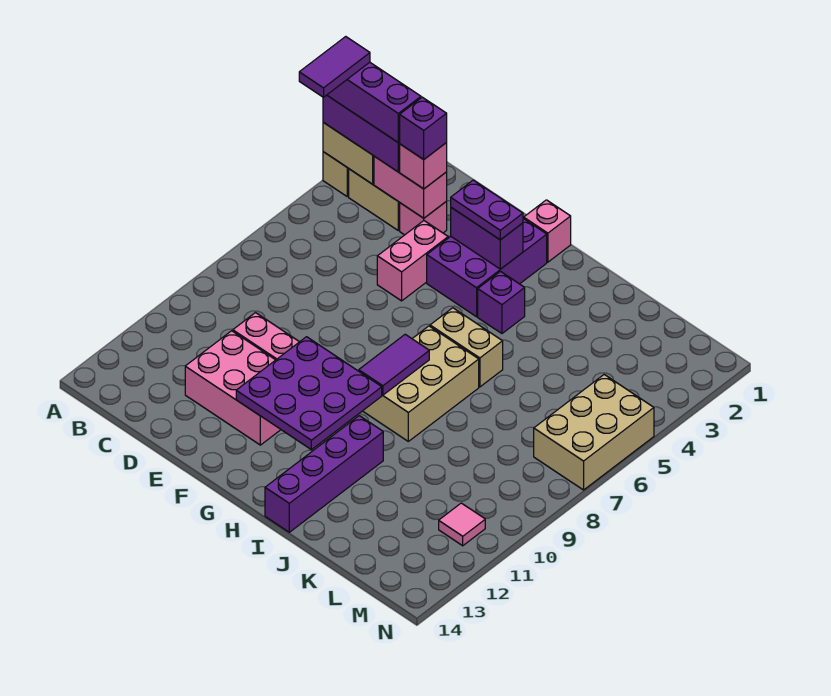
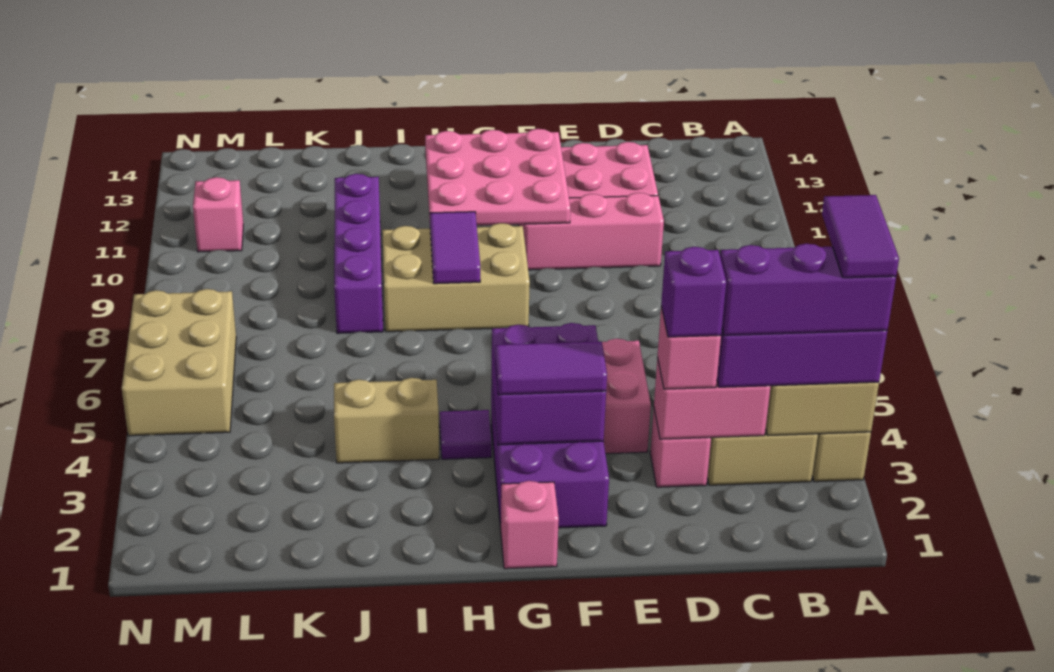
purple 1x2 brick [451,208,523,269] -> purple 2x2 brick [492,323,606,445]
purple 1x2 plate [451,180,523,240] -> purple 1x2 tile [495,342,607,395]
purple 3x3 plate [236,337,382,450] -> pink 3x3 plate [425,129,570,225]
purple 1x1 brick [478,271,525,333] -> purple 1x1 tile [440,410,492,459]
tan 1x2 brick [430,308,503,387] -> tan 1x2 brick moved to [334,378,439,463]
tan 2x3 brick [363,326,479,441] -> tan 2x3 brick turned to [382,223,530,332]
purple 1x4 brick [265,416,383,532] -> purple 1x4 brick moved to [334,174,383,333]
pink 1x1 tile [439,503,485,546] -> pink 1x1 brick [193,177,243,252]

